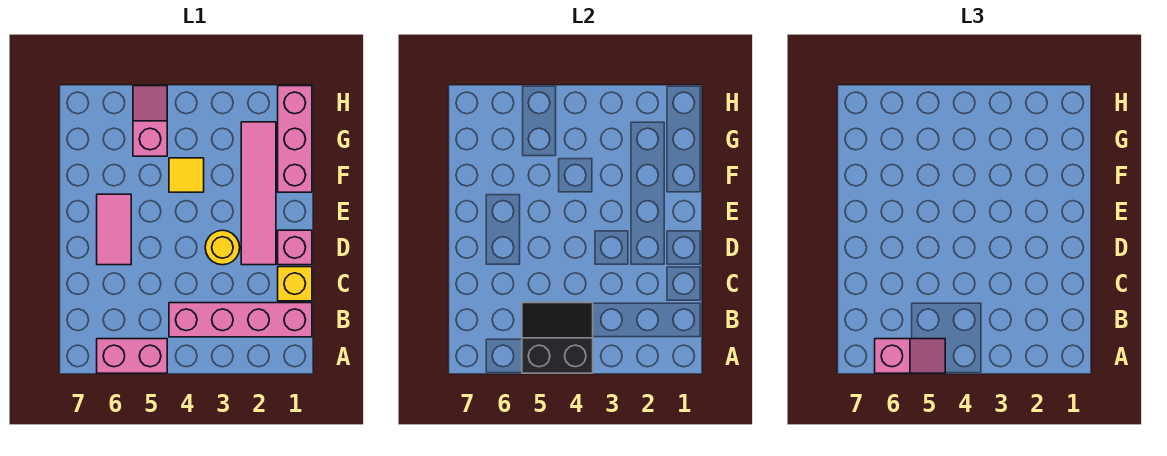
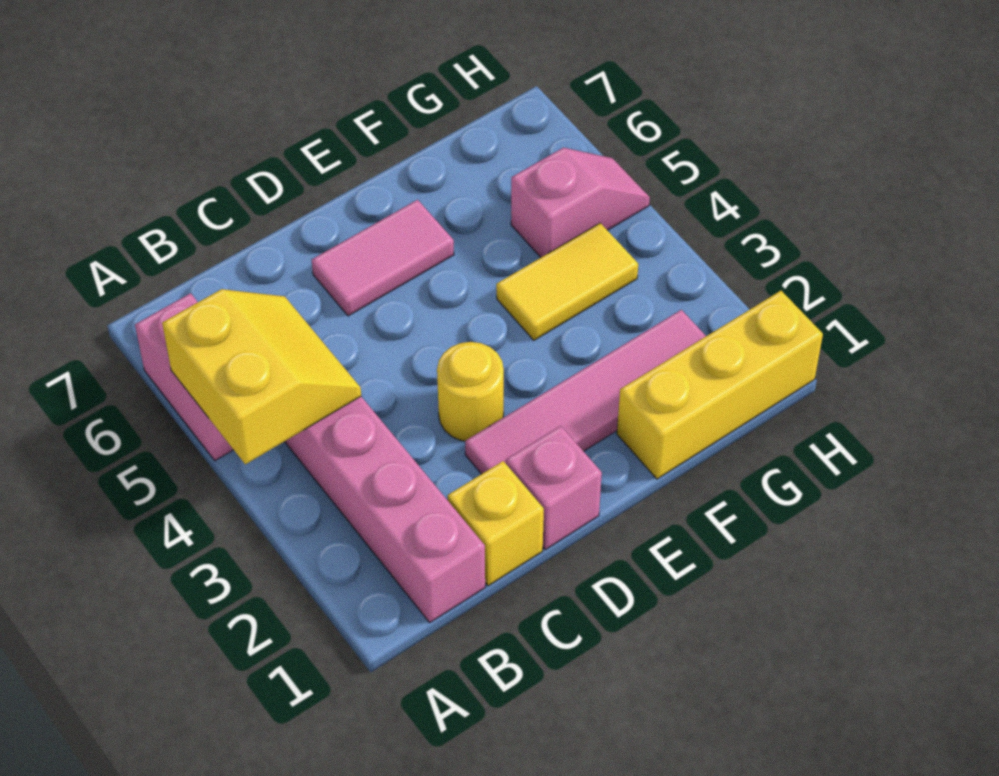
black 2x2 slope [522,303,593,373] -> yellow 2x2 slope [162,289,361,464]
pink 1x2 slope [875,339,945,373] -> none
pink 1x3 brick [278,86,312,192] -> yellow 1x3 brick [617,291,823,479]
yellow 1x1 tile [169,158,204,192] -> yellow 1x2 tile [496,223,638,340]

